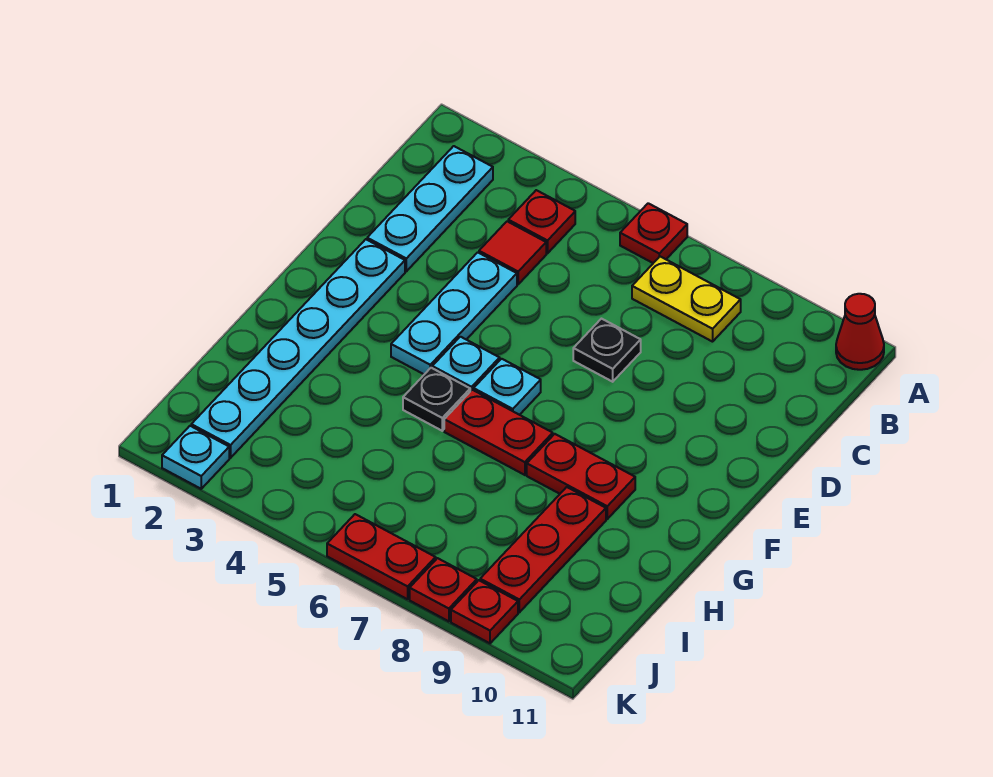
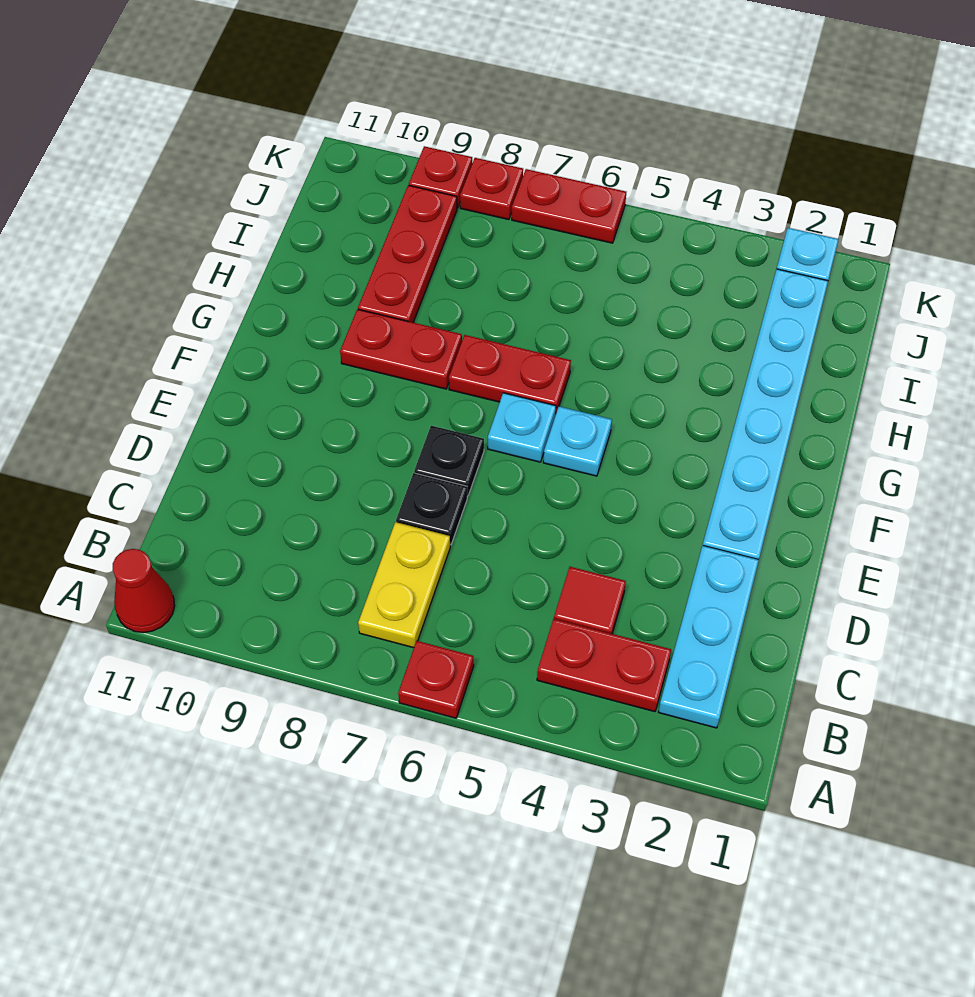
red 1x1 plate [508,190,575,253] -> red 1x2 plate [537,619,671,712]
yellow 1x2 plate [632,257,741,342] -> yellow 1x2 plate turned to [358,522,450,648]
cyan 1x3 plate [391,252,517,374] -> none
black 1x1 plate [403,368,470,431] -> black 1x1 plate moved to [414,426,484,496]

